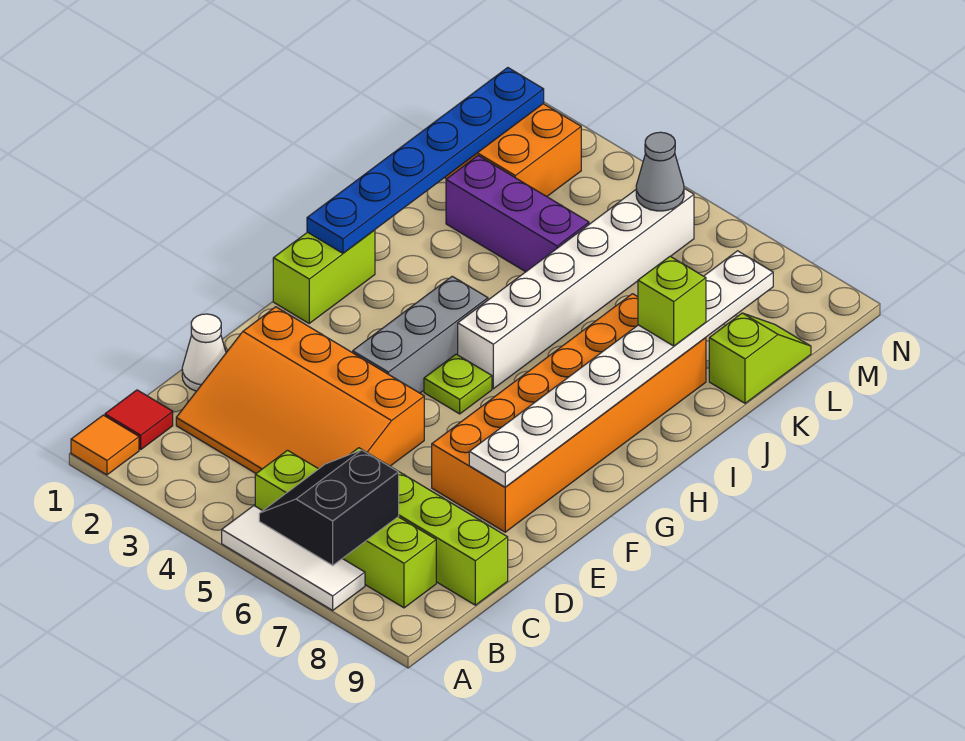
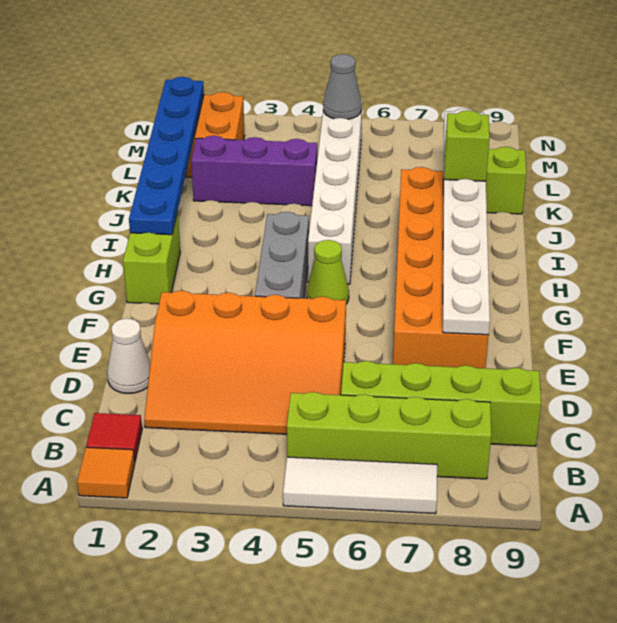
black 2x2 slope [259,450,399,565] -> none
lime 1x1 plate [424,354,492,414] -> lime 1x1 cone [307,240,349,304]

